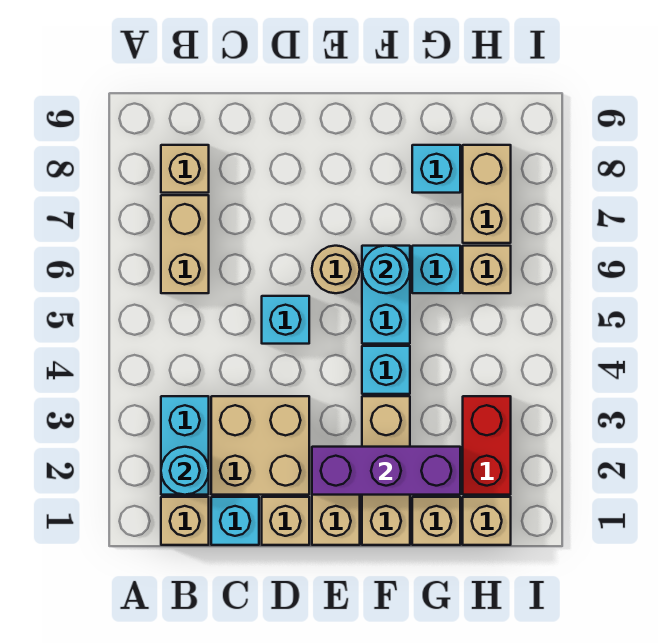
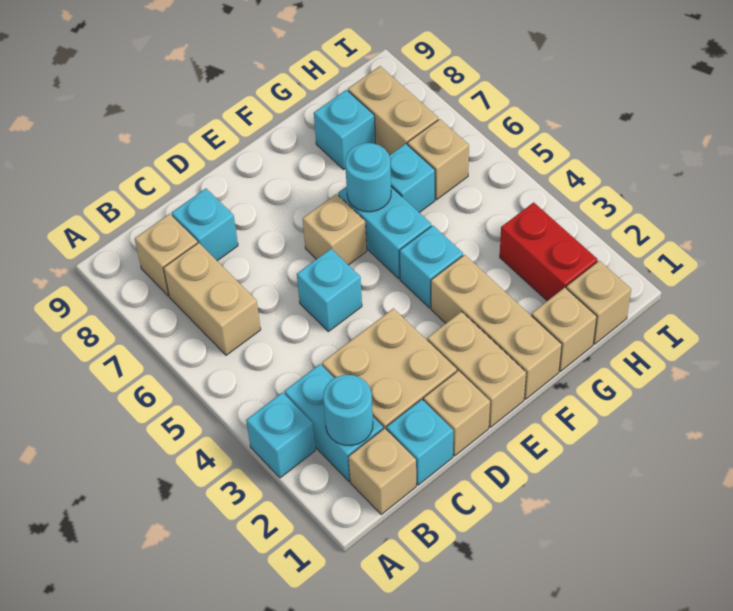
none -> cyan 1x1 brick [246,393,315,478]
none -> cyan 1x1 brick [172,189,238,261]
purple 1x3 brick [312,447,460,495] -> none
tan 1x1 round brick [312,246,360,293] -> tan 1x1 brick [303,194,367,265]

